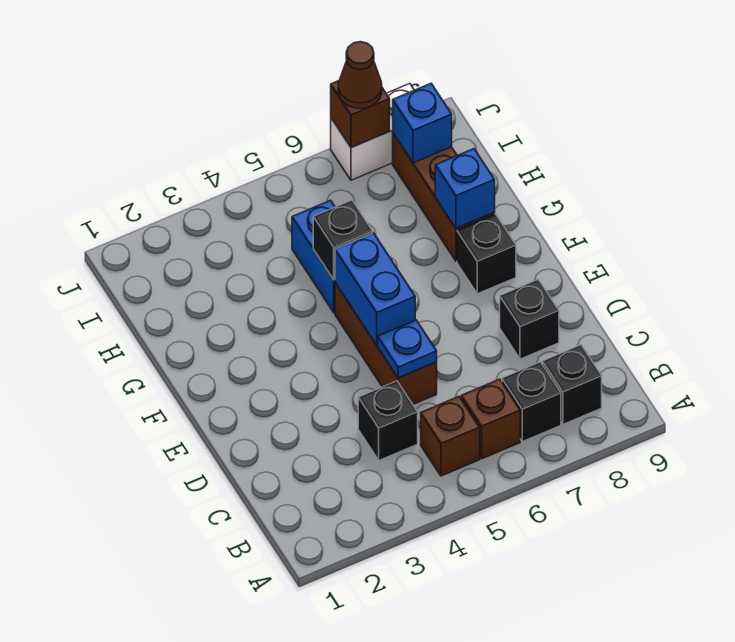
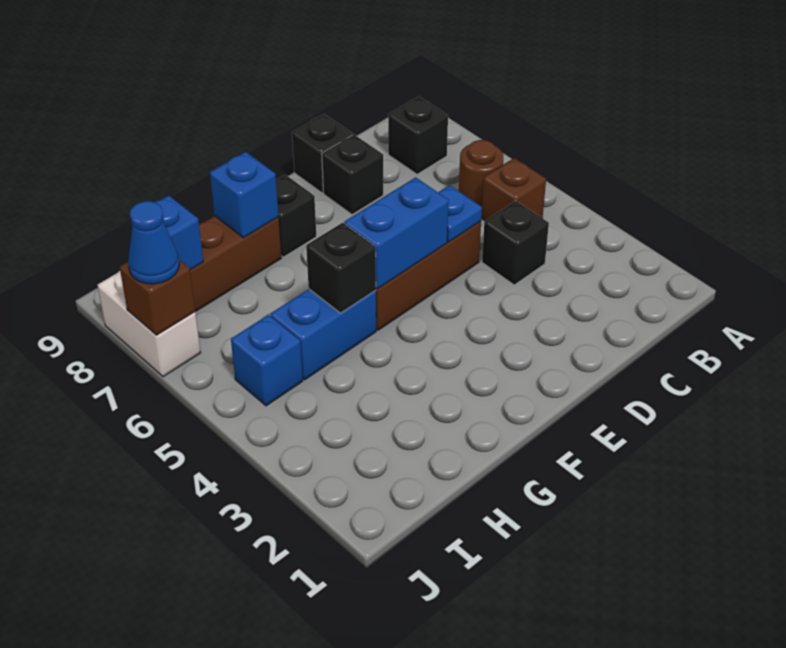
brown 1x1 brick [461,379,520,459] -> brown 1x1 round brick [459,140,503,207]
black 1x1 brick [502,362,561,442] -> black 1x1 brick moved to [292,114,353,193]
none -> blue 1x1 brick [231,315,303,406]
brown 1x1 cone [338,42,382,108] -> blue 1x1 cone [128,201,179,284]

